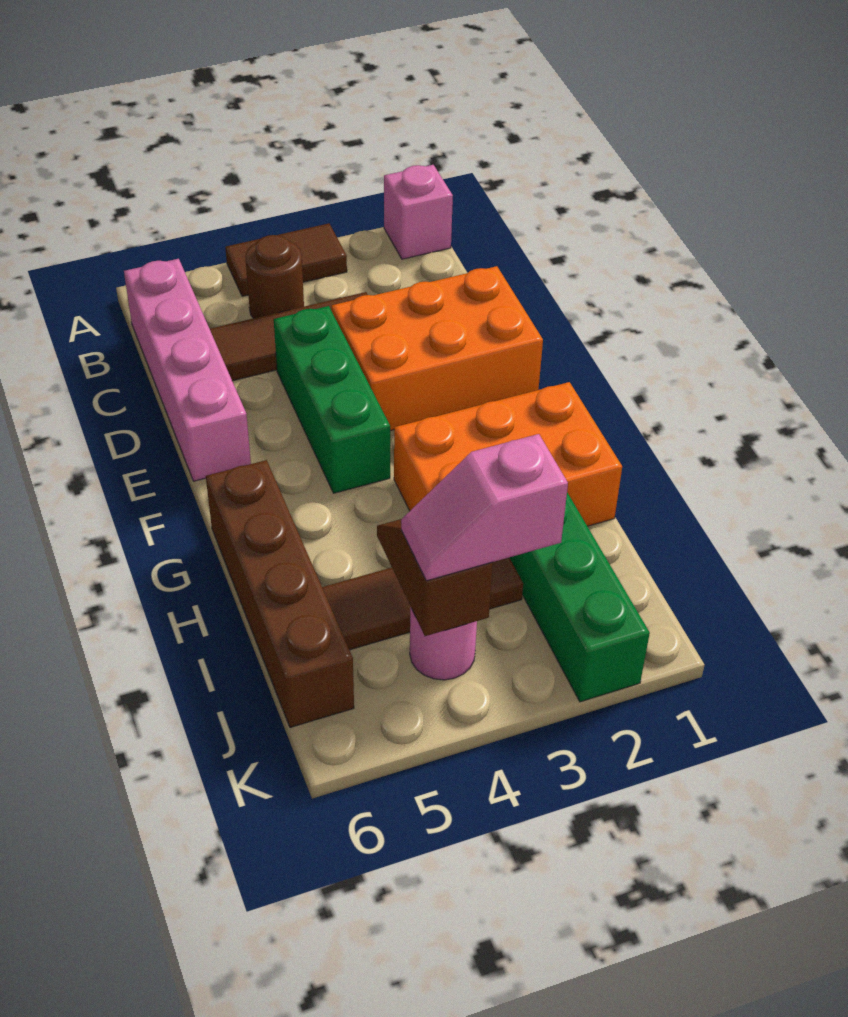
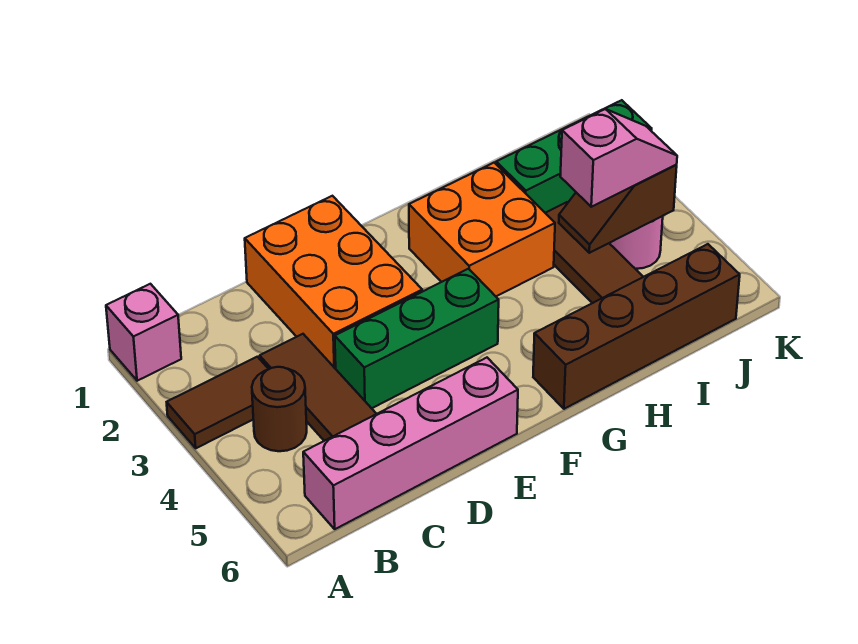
brown 1x2 tile [225,223,347,296] -> brown 1x2 tile turned to [167,357,269,448]
orange 2x3 brick [394,382,622,526] -> orange 2x2 brick [409,163,555,296]
pink 1x2 slope [401,434,568,581] -> pink 1x2 slope turned to [560,109,677,207]

